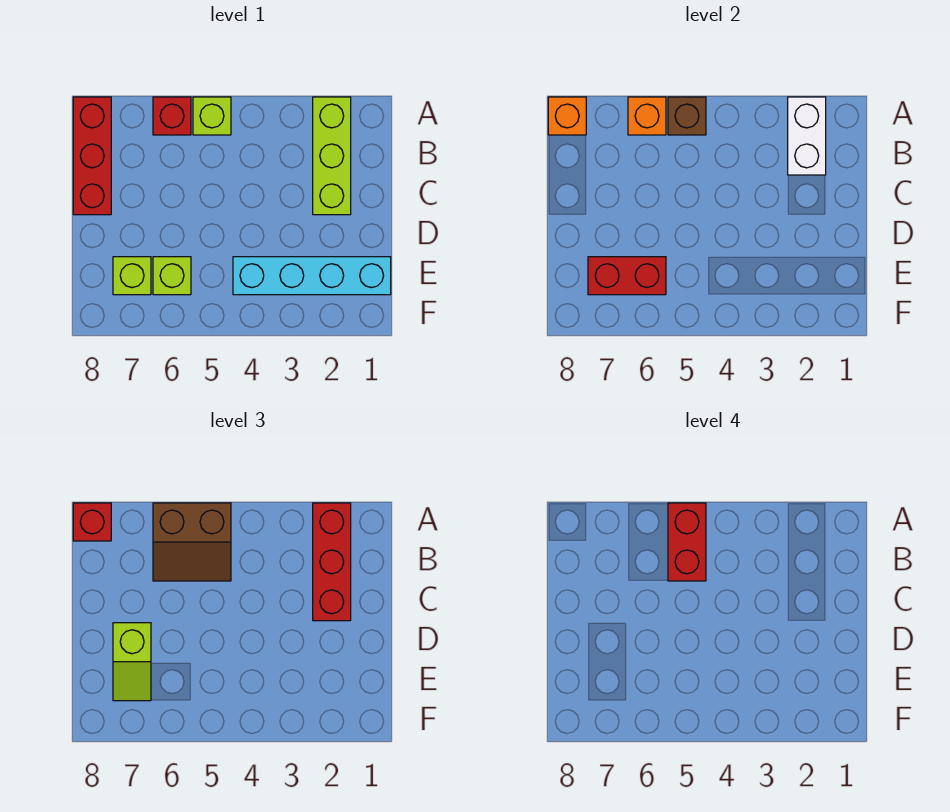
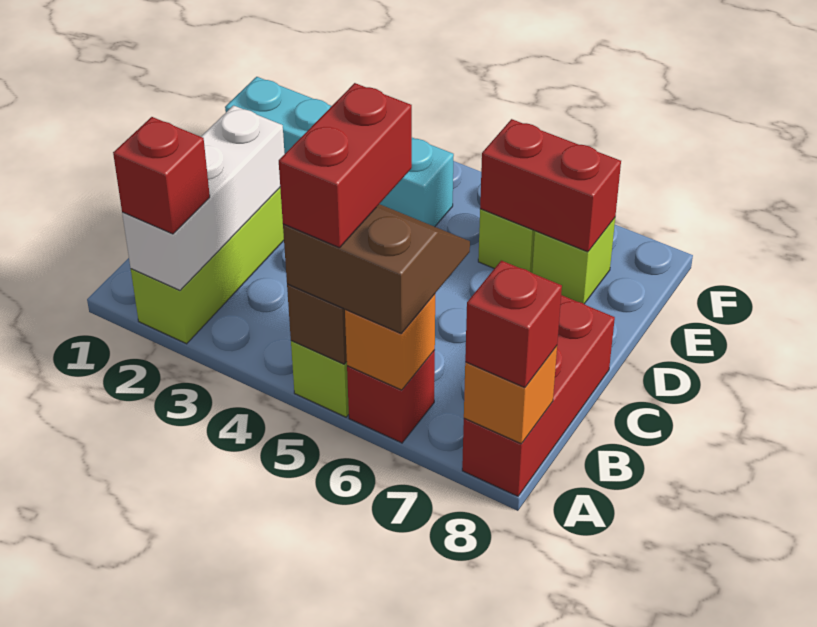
white 1x2 brick [788,97,826,175] -> white 1x3 brick [122,105,285,290]
red 1x3 brick [313,503,351,621] -> red 1x1 brick [113,117,210,234]
lime 1x2 slope [113,623,151,701] -> none

